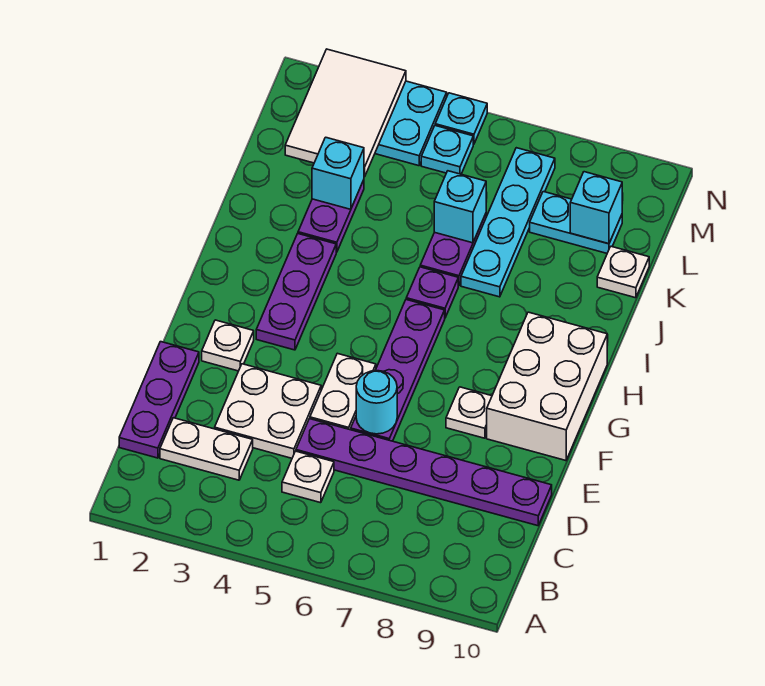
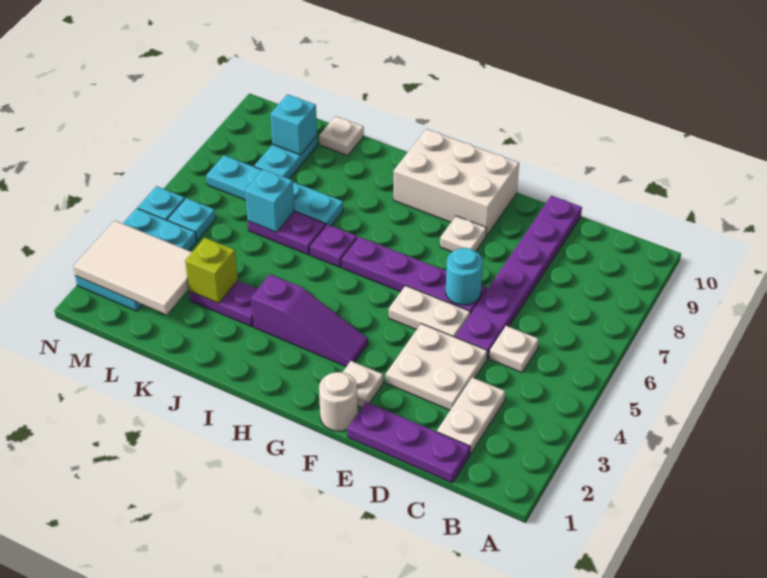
none -> white 1x1 round brick [319,372,358,431]
purple 1x3 plate [256,234,336,350] -> purple 1x3 slope [251,274,368,367]
cyan 1x1 brick [312,137,364,209] -> lime 1x1 brick [185,238,238,303]

